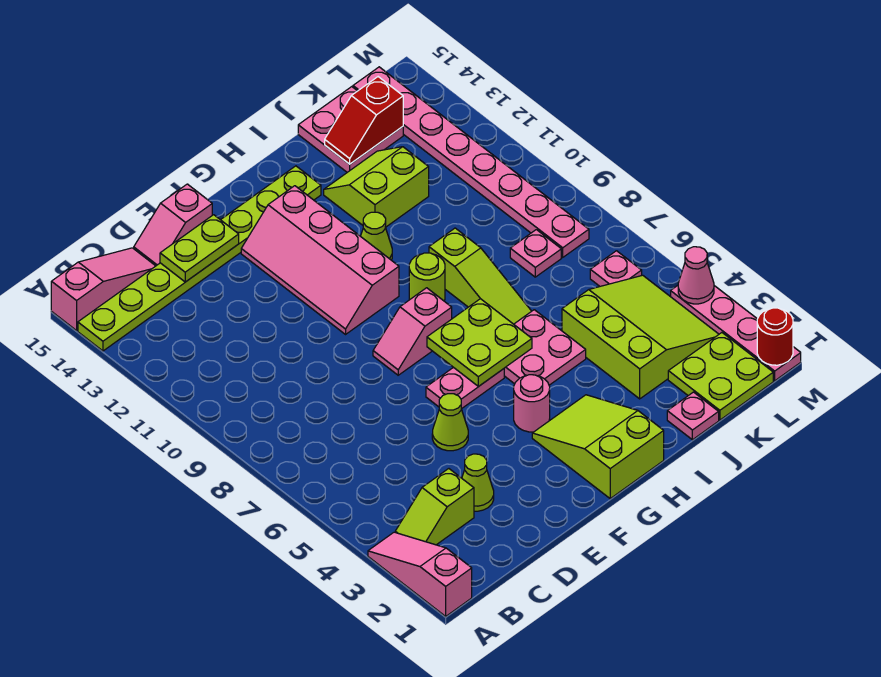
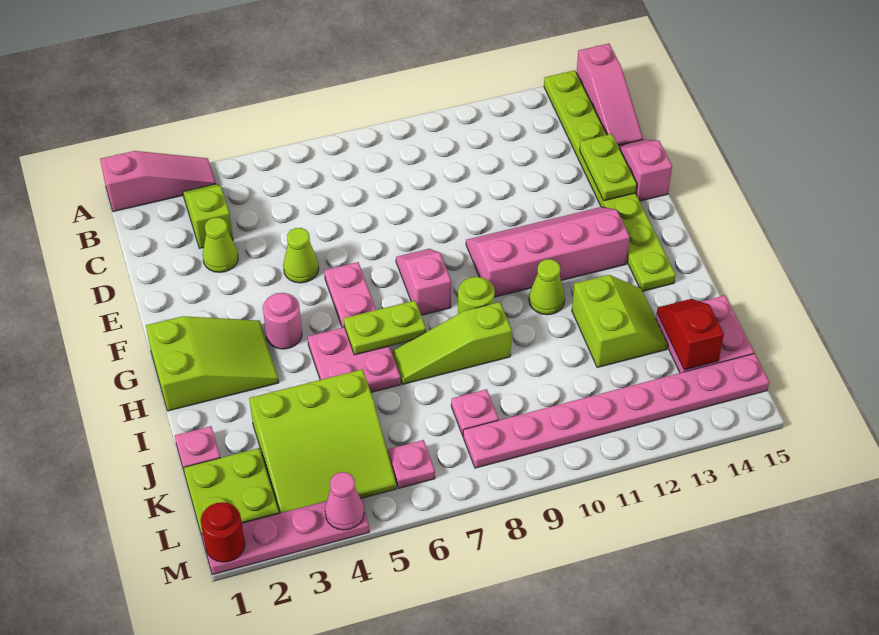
lime 2x2 plate [427,299,532,386] -> lime 1x2 plate [344,301,426,355]

